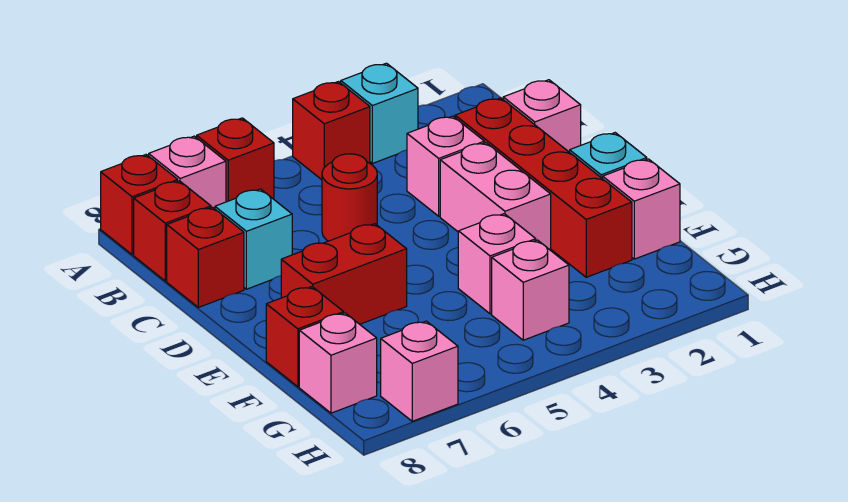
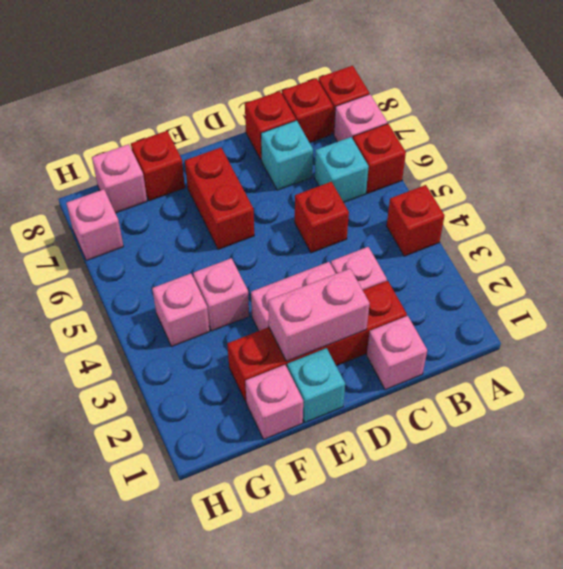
cyan 1x1 brick [341,63,418,163] -> cyan 1x1 brick moved to [315,137,369,202]
red 1x1 round brick [322,154,377,241] -> red 1x1 brick [295,182,349,253]
none -> pink 1x2 brick [268,269,370,361]

